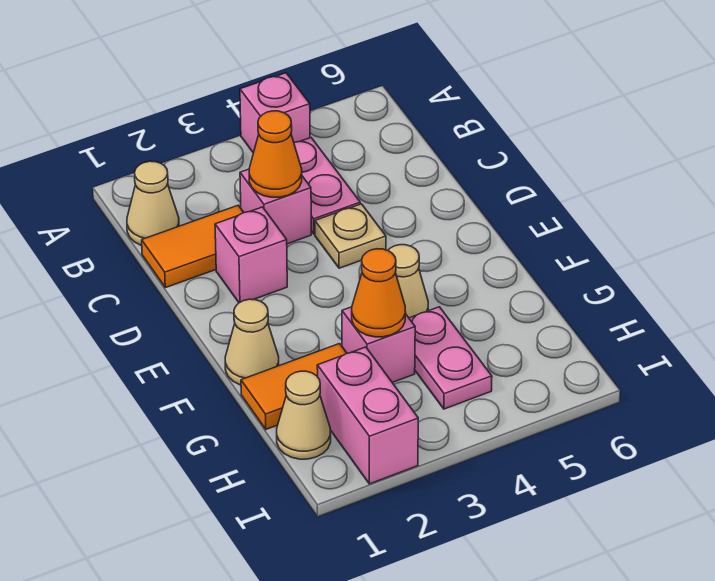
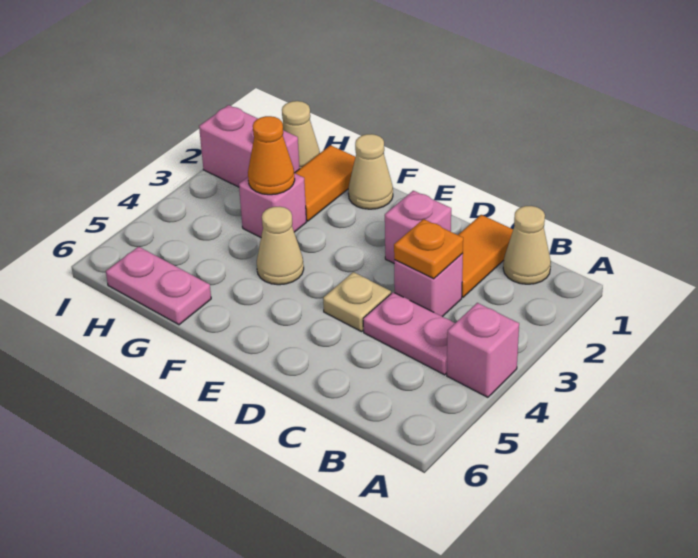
orange 1x1 cone [249,111,302,197] -> orange 1x1 plate [394,219,463,279]
pink 1x2 plate [409,307,492,409] -> pink 1x2 plate moved to [106,247,211,325]

